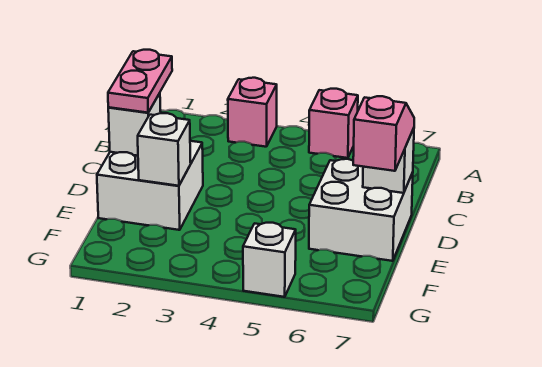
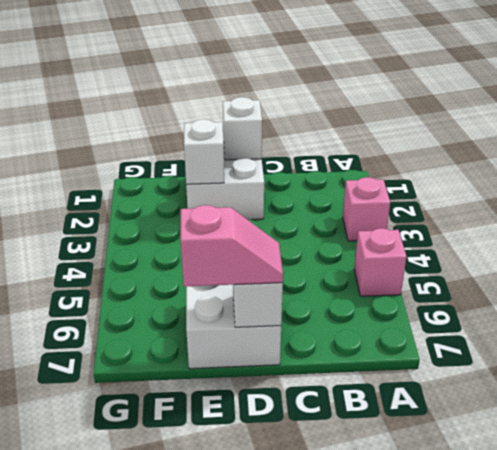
pink 1x2 plate [108,50,172,113] -> none
white 1x1 brick [243,223,296,297] -> none

